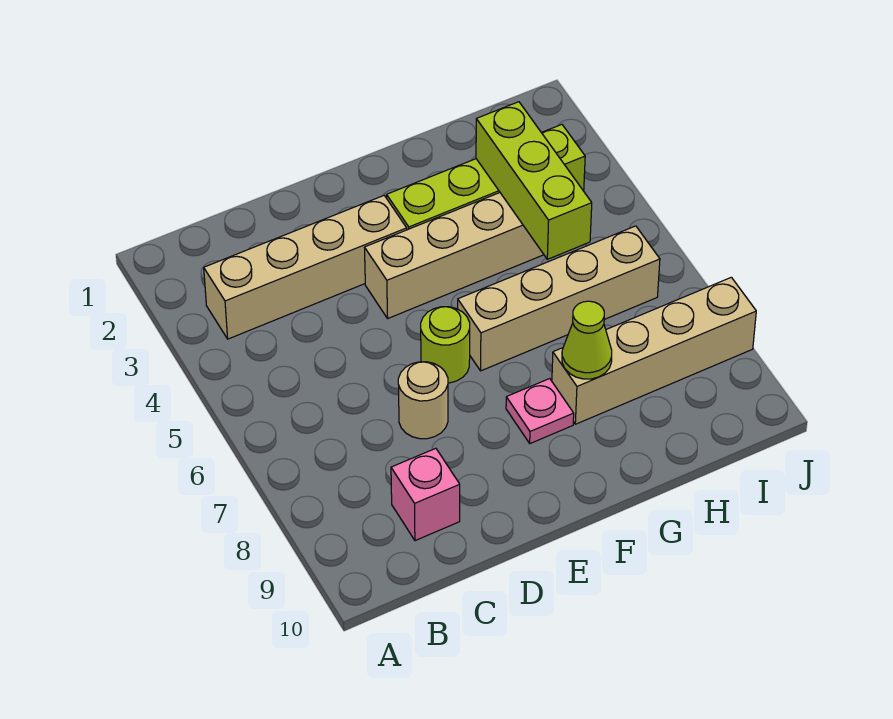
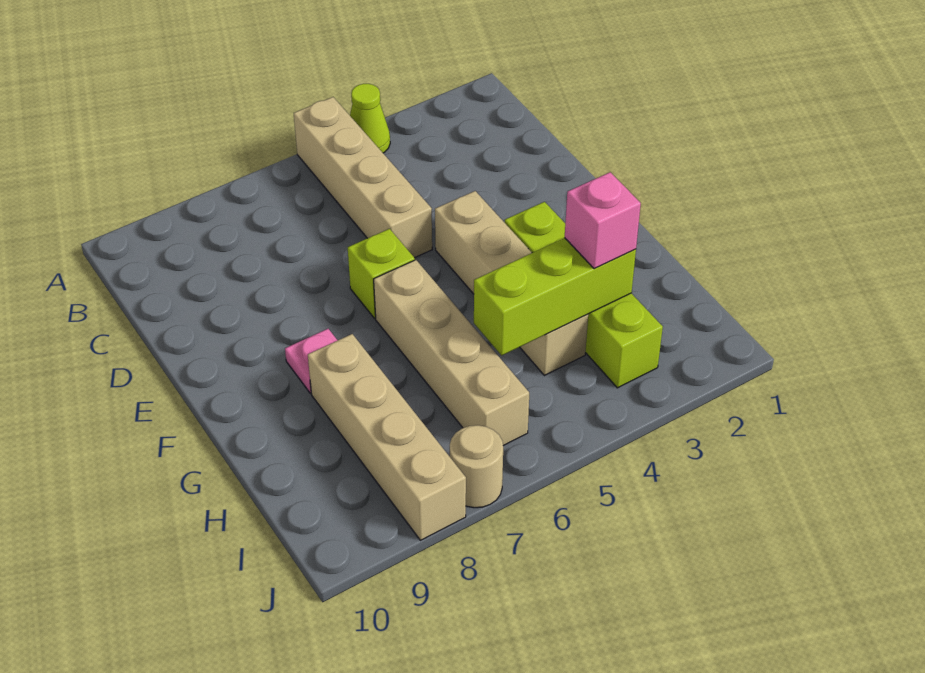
tan 1x4 brick [204,196,407,339] -> tan 1x4 brick moved to [294,97,432,258]
pink 1x1 brick [391,448,460,541] -> pink 1x1 brick moved to [565,172,641,269]
tan 1x1 round brick [398,362,448,439] -> tan 1x1 round brick moved to [450,425,503,508]
lime 1x1 round brick [421,307,470,383] -> lime 1x1 brick [348,229,415,318]
lime 1x1 cone [562,301,612,379] -> lime 1x1 cone moved to [350,84,390,153]

